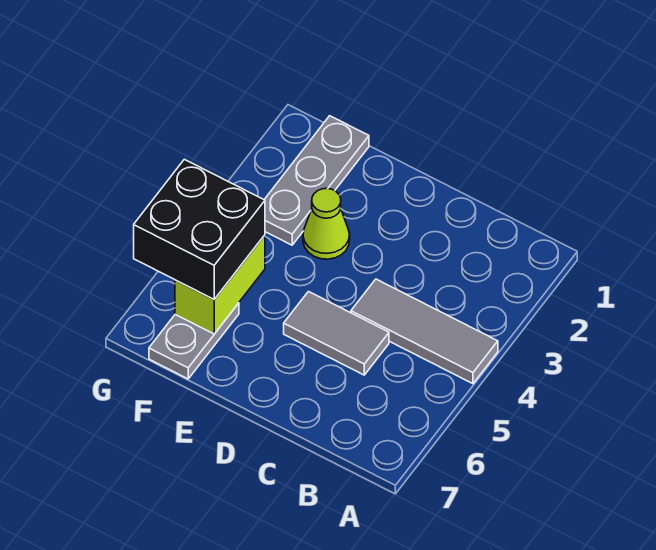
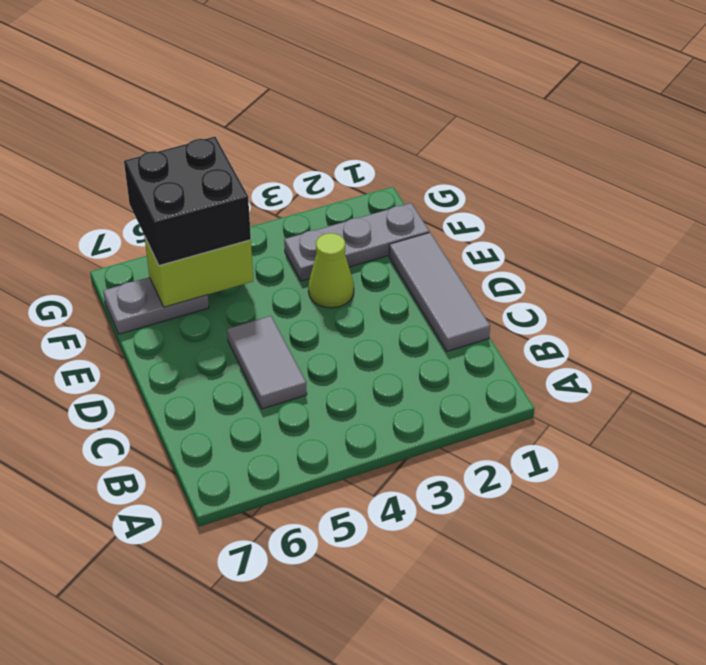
grey 1x3 tile [351,279,498,384] -> grey 1x3 tile moved to [389,232,490,351]

